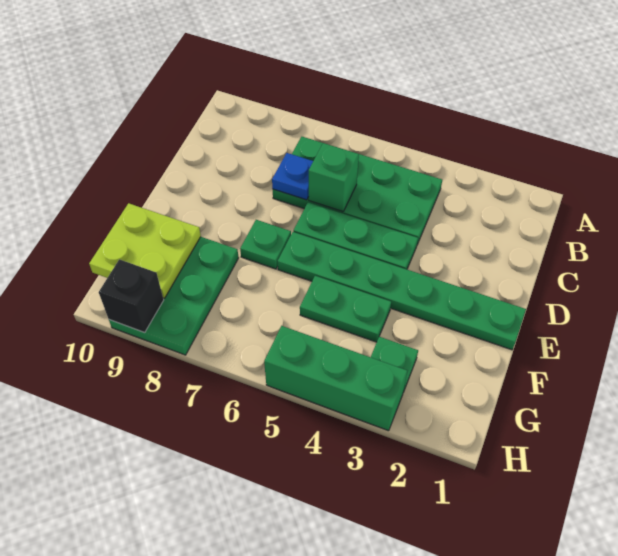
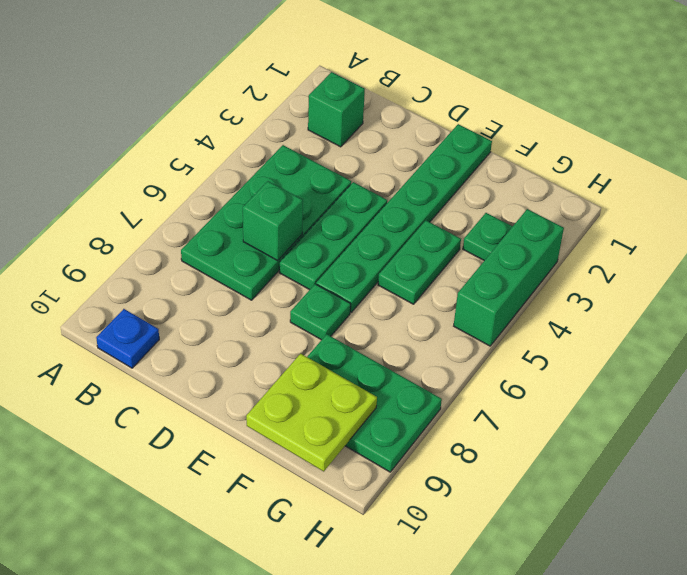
none -> green 1x1 brick [308,72,365,147]
blue 1x1 plate [272,153,313,200] -> blue 1x1 plate moved to [96,309,159,368]
black 1x1 brick [99,259,164,333] -> none

